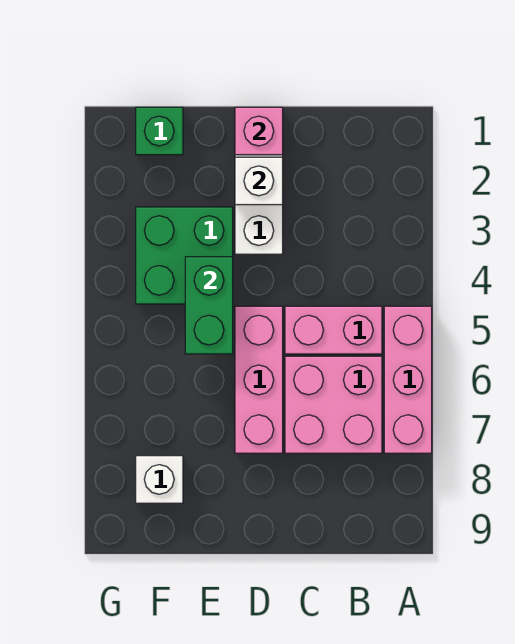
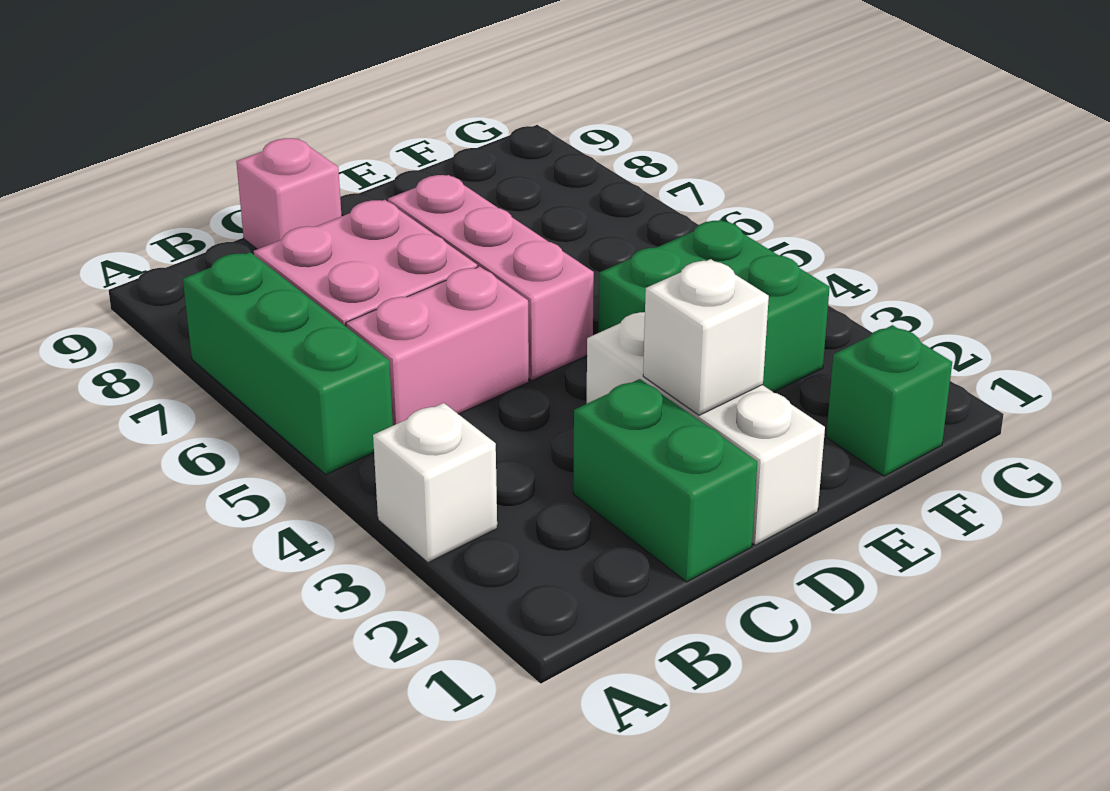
pink 1x3 brick [384,306,432,453] -> green 1x3 brick [183,252,393,475]
pink 1x1 brick [235,107,283,155] -> pink 1x1 brick moved to [236,138,341,249]
green 1x2 brick [185,257,233,354] -> green 1x2 brick moved to [573,379,757,582]
white 1x1 brick [136,456,183,503] -> white 1x1 brick moved to [373,403,497,563]

